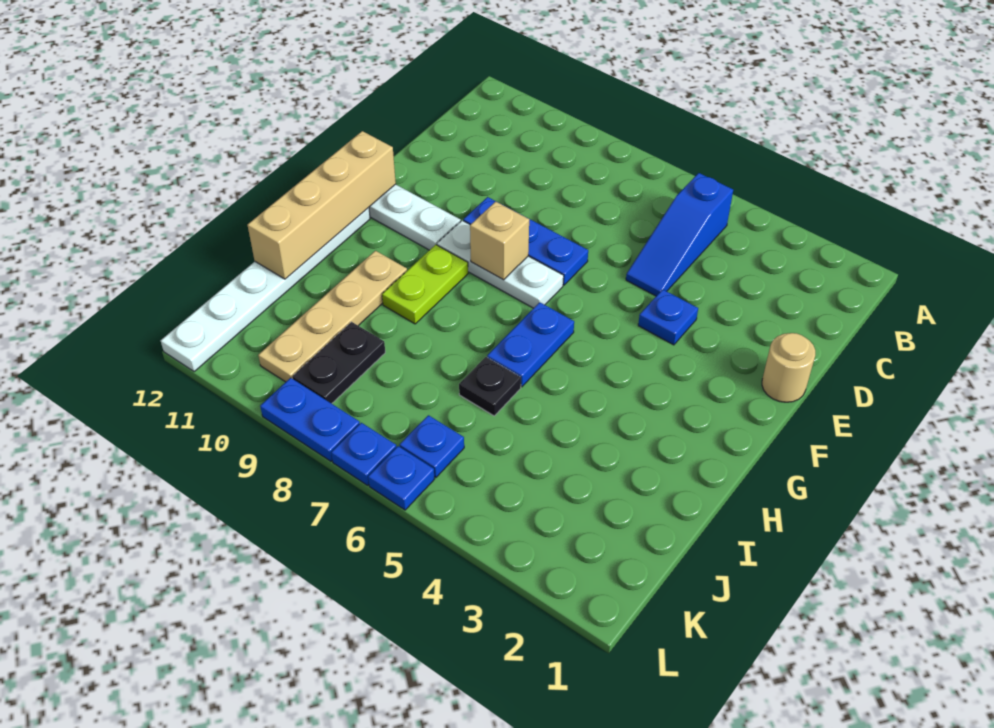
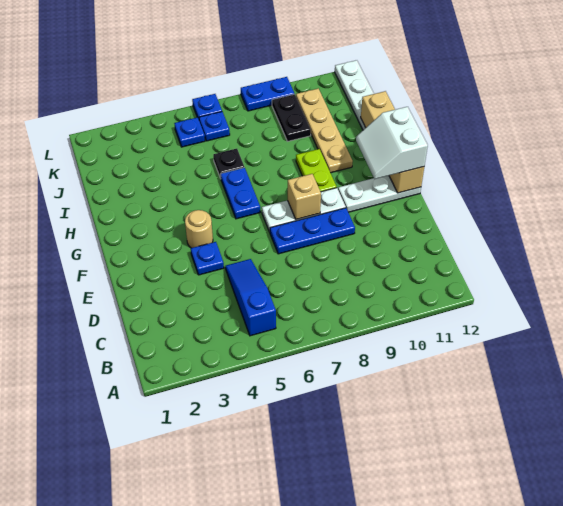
tan 1x1 round brick [762,333,815,402] -> tan 1x1 round brick moved to [185,210,213,248]
none -> white 2x2 slope [356,107,428,179]
blue 1x1 plate [331,423,396,485] -> blue 1x1 plate moved to [174,117,205,147]

